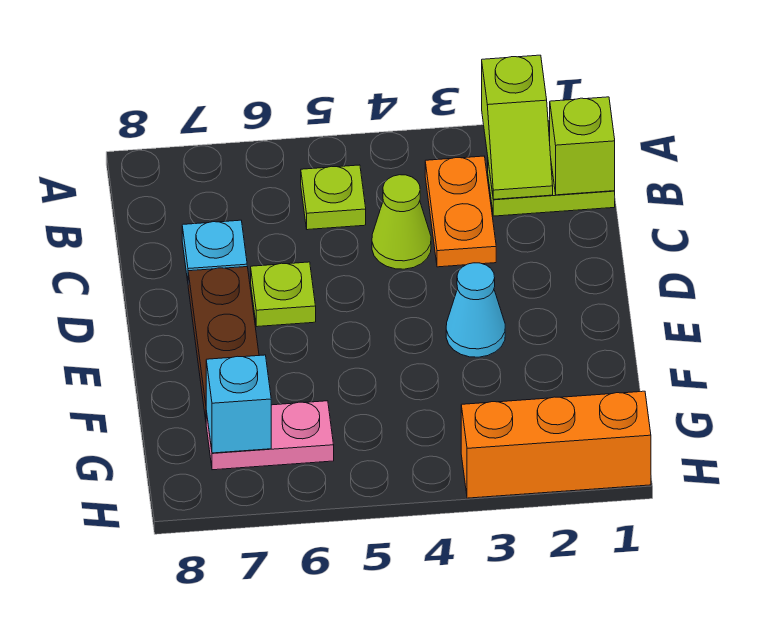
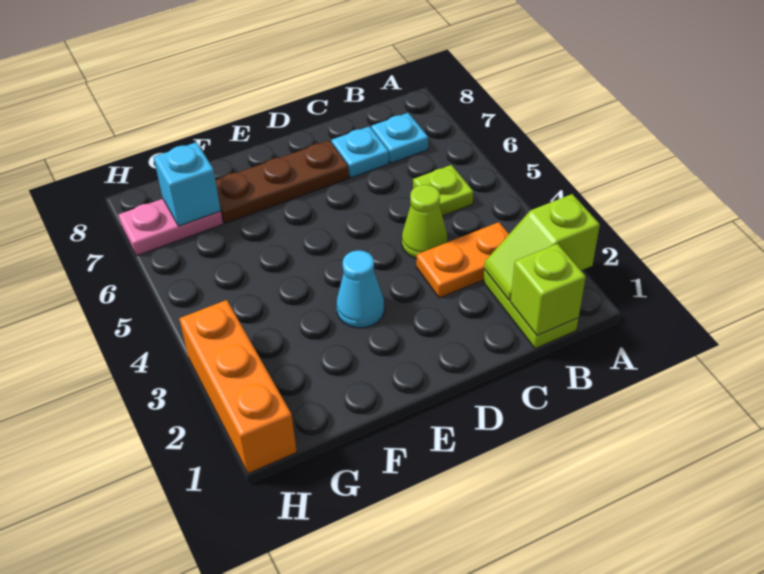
none -> cyan 1x1 plate [371,113,428,163]
lime 1x1 plate [251,262,316,327] -> none
pink 1x2 plate [206,401,334,470] -> pink 1x2 plate turned to [118,199,223,256]

